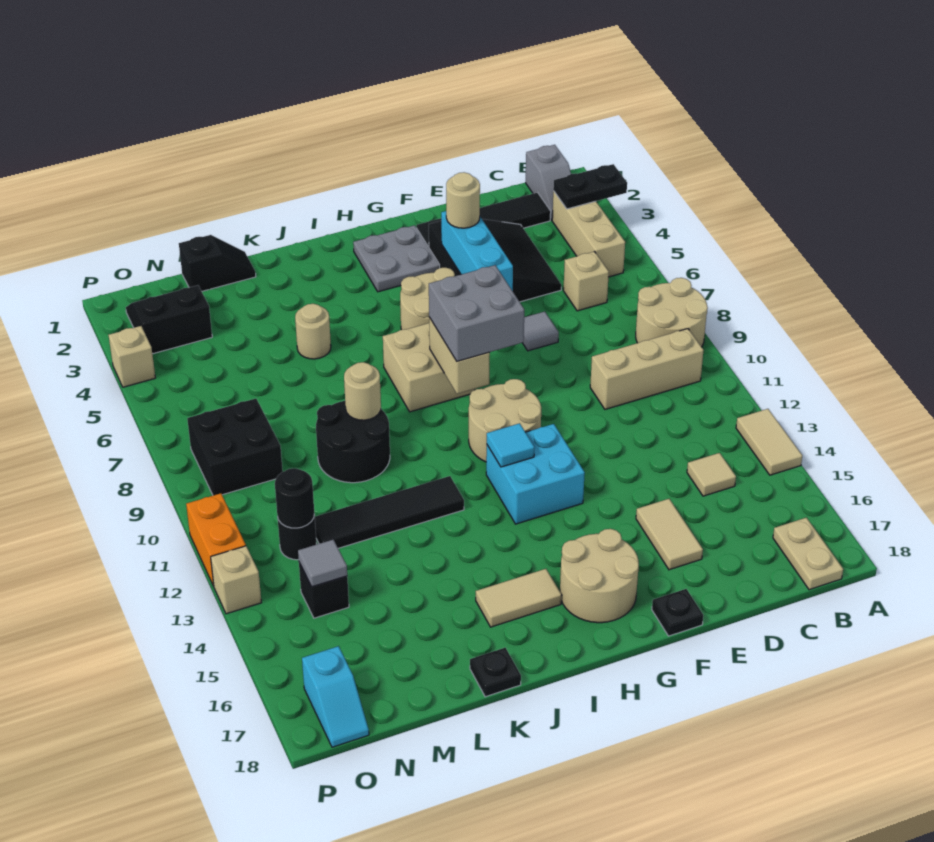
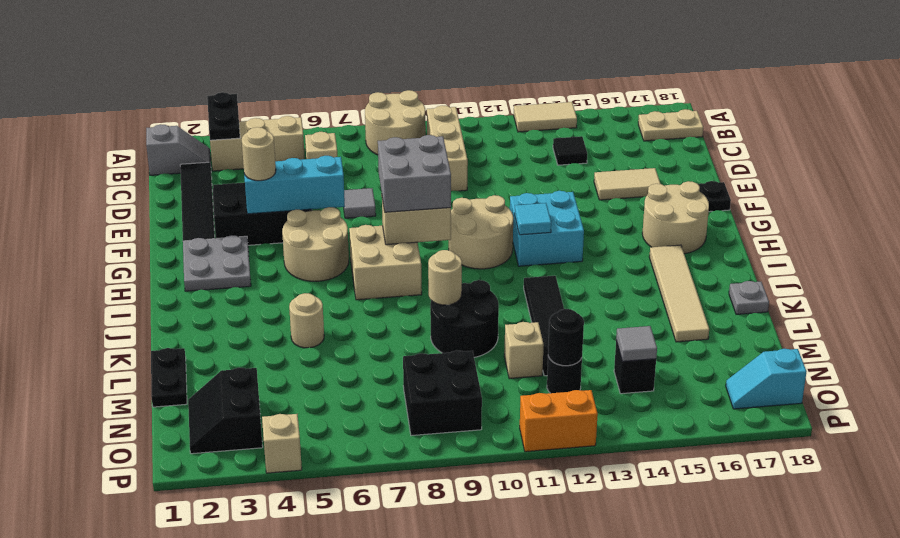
tan 1x1 tile [687,453,736,496] -> black 1x1 tile [553,136,587,165]
tan 1x2 tile [476,569,562,627] -> tan 1x4 tile [649,245,709,342]
black 1x1 plate [470,648,521,697] -> grey 1x1 plate [729,281,769,314]
black 1x2 slope [179,235,256,291] -> black 1x2 plate [151,348,187,407]
cyan 1x2 slope [302,646,369,747] -> cyan 1x2 slope turned to [726,349,807,409]
tan 1x1 brick [211,546,262,614] -> tan 1x1 brick moved to [504,322,544,379]

